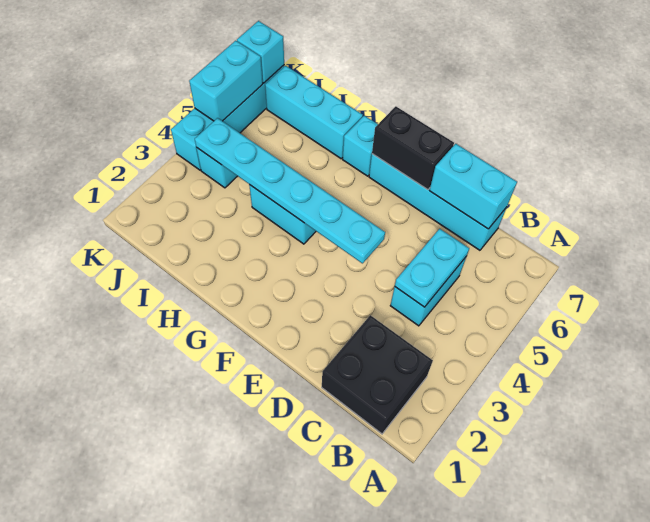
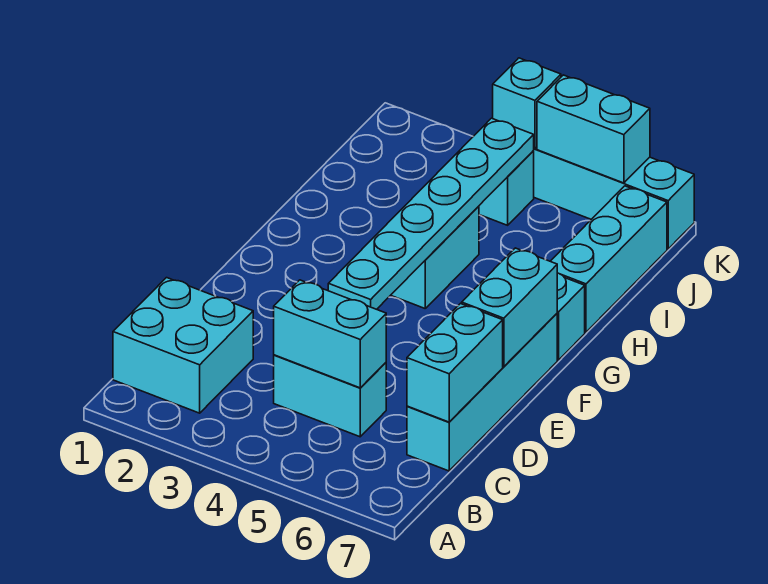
black 2x2 brick [322,315,433,434] -> cyan 2x2 brick [113,278,253,413]
cyan 1x2 plate [395,229,469,307] -> cyan 1x2 brick [274,280,386,388]
black 1x2 brick [372,106,454,190] -> cyan 1x2 brick [462,248,557,367]
cyan 1x1 brick [237,21,284,83] -> cyan 1x1 brick moved to [493,58,561,149]

